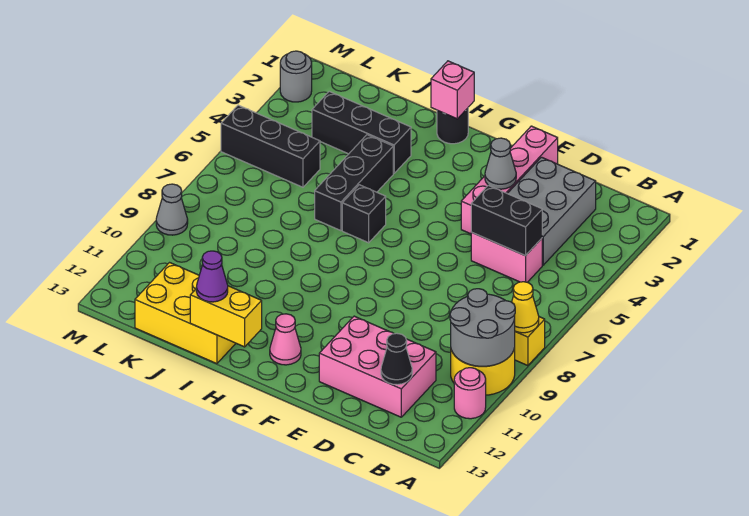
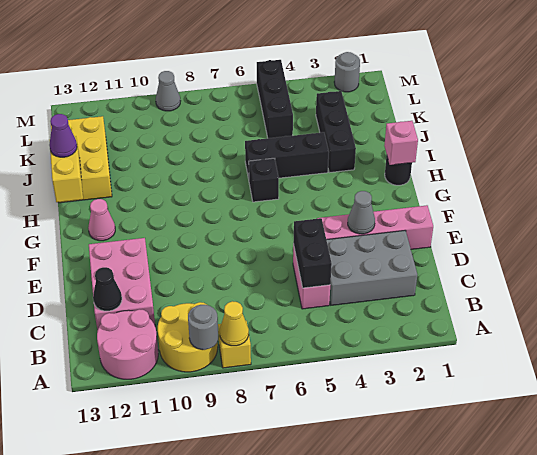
grey 2x2 round brick [450,289,515,366] -> grey 1x1 round brick [188,305,218,350]
pink 1x1 round brick [454,368,486,419] -> pink 2x2 round brick [97,309,158,379]

